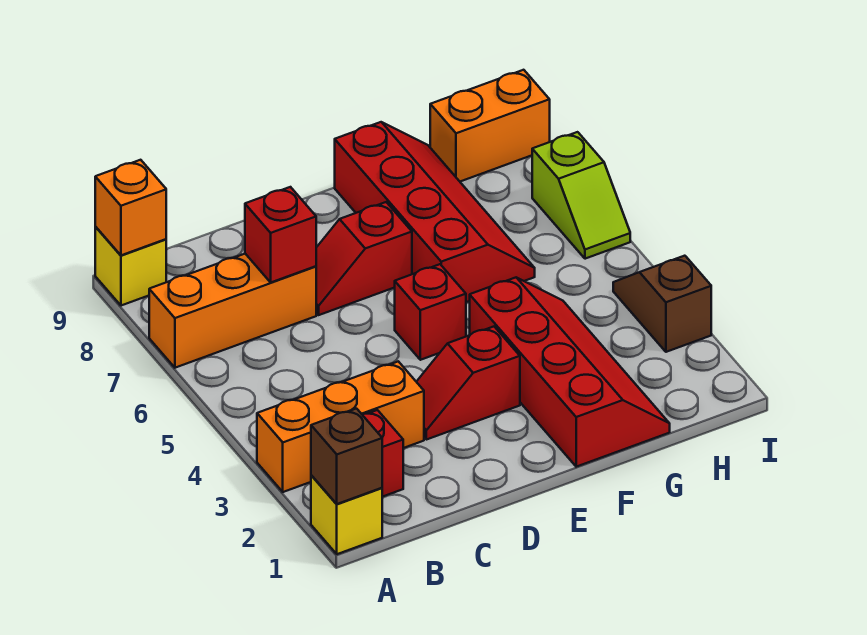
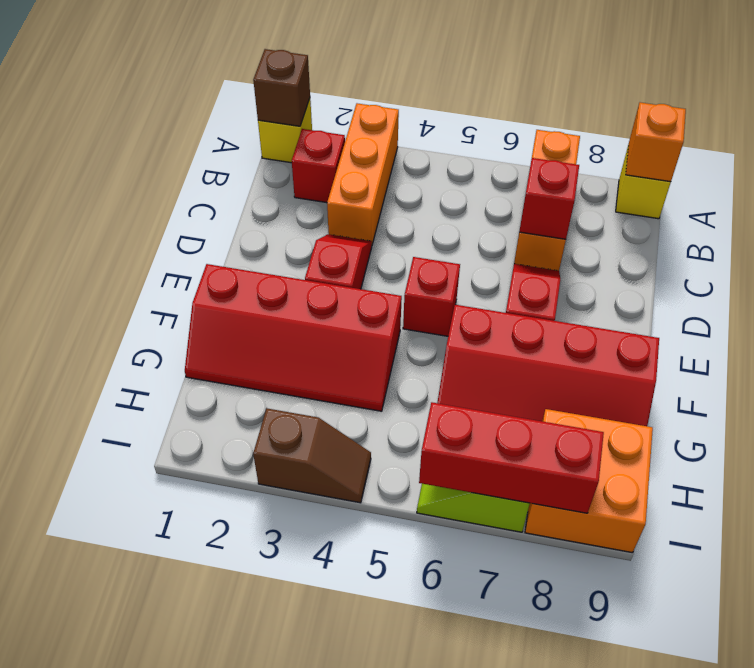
orange 1x2 brick [430,70,550,181] -> orange 2x2 brick [525,409,653,553]
none -> red 1x3 brick [419,402,604,513]

